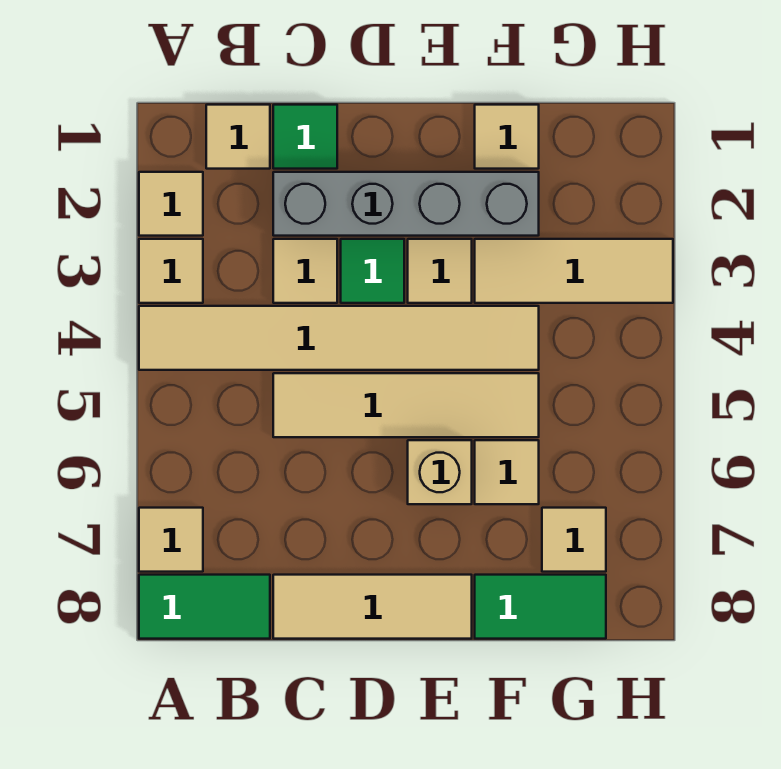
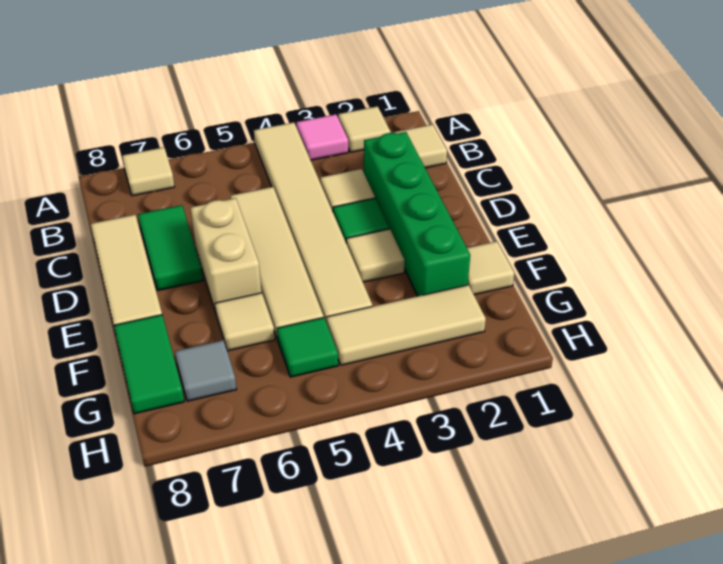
tan 1x1 tile [139,239,203,303] -> pink 1x1 tile [296,114,348,160]
green 1x2 tile [139,575,270,639] -> green 1x2 tile moved to [138,205,203,291]
green 1x1 tile [273,105,337,169] -> green 1x1 tile moved to [277,318,338,377]
grey 1x4 brick [273,172,539,236] -> green 1x4 brick [364,132,470,296]
tan 1x1 brick [408,440,472,504] -> tan 1x2 brick [191,198,262,312]
tan 1x3 tile [475,239,673,303] -> tan 1x3 tile turned to [327,285,486,365]
tan 1x1 tile [542,508,606,572] -> grey 1x1 tile [175,340,237,401]

